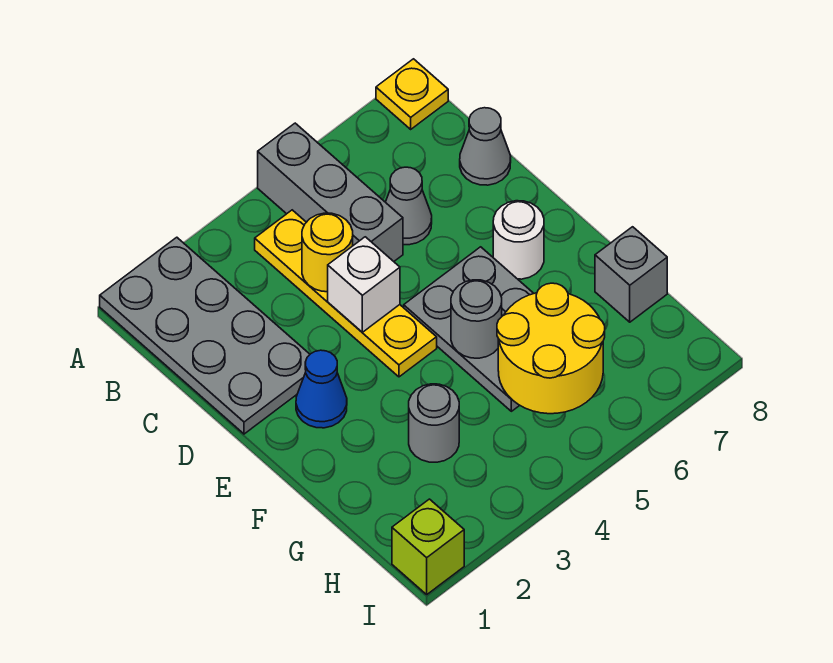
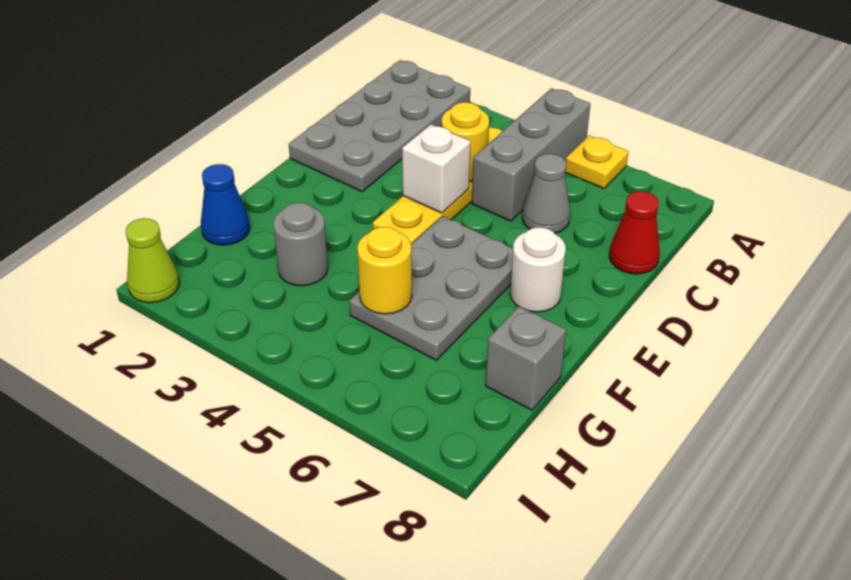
yellow 1x1 plate [376,59,448,129] -> yellow 1x1 plate moved to [566,136,628,189]
grey 1x1 cone [460,108,511,185] -> red 1x1 cone [609,191,660,274]
blue 1x1 cone [296,350,347,428] -> blue 1x1 cone moved to [201,164,250,245]
grey 1x1 round brick [451,280,502,358] -> none
yellow 2x2 round brick [497,283,605,414] -> yellow 1x1 round brick [357,227,412,314]
lime 1x1 brick [392,499,464,594] -> lime 1x1 cone [126,218,179,303]

